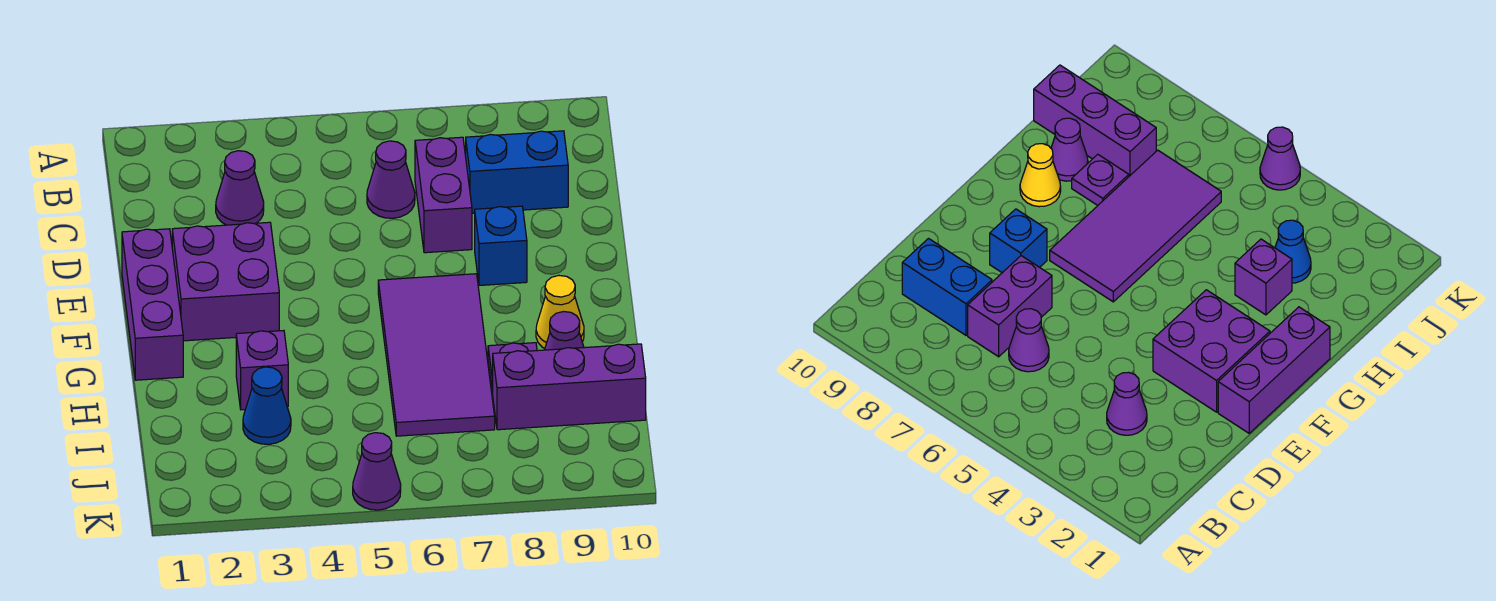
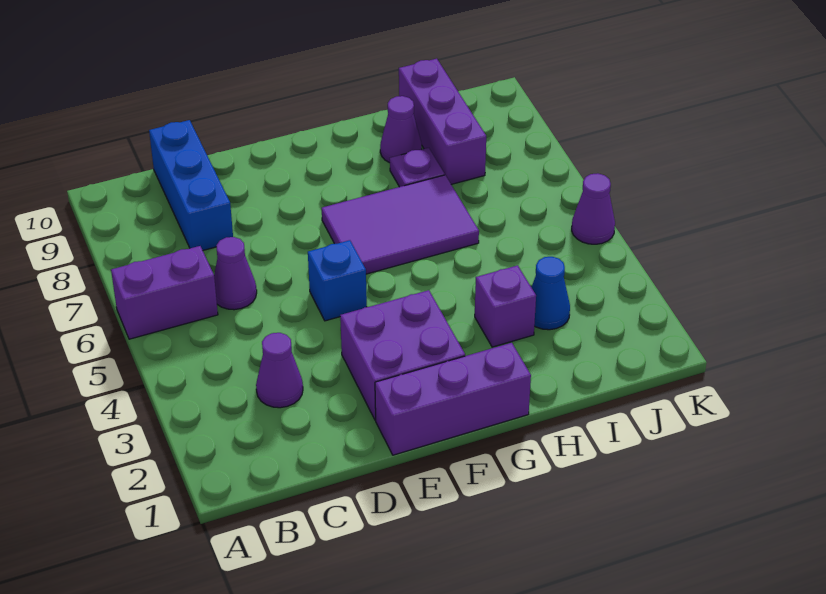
purple 1x2 brick [415,137,472,253] -> purple 1x2 brick moved to [111,246,218,339]
blue 1x2 brick [466,131,568,213] -> blue 1x3 brick [149,120,233,250]
blue 1x1 brick [475,206,527,286] -> blue 1x1 brick moved to [308,240,367,321]
purple 2x4 tile [378,274,495,436] -> purple 2x3 tile [322,175,479,274]
yellow 1x1 cone [536,275,584,349] -> none

